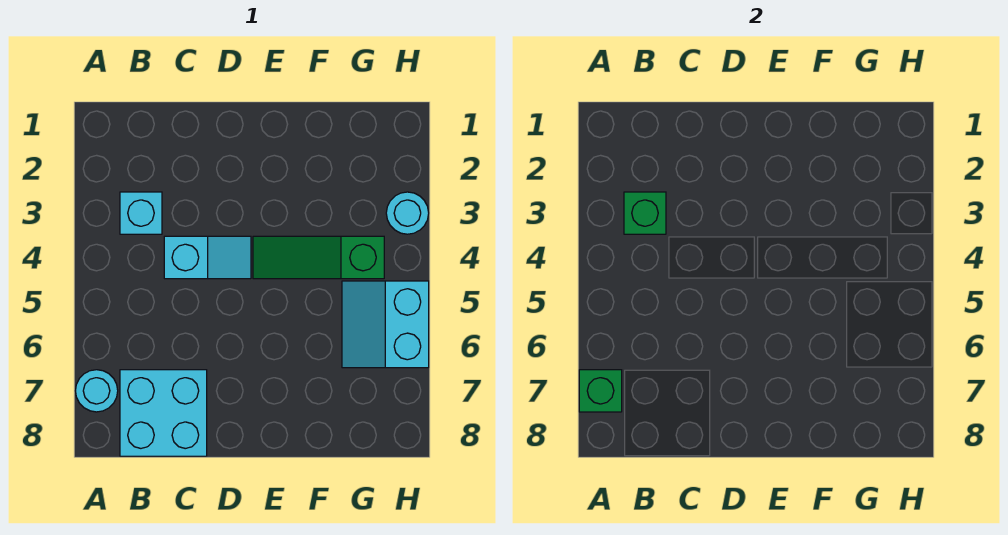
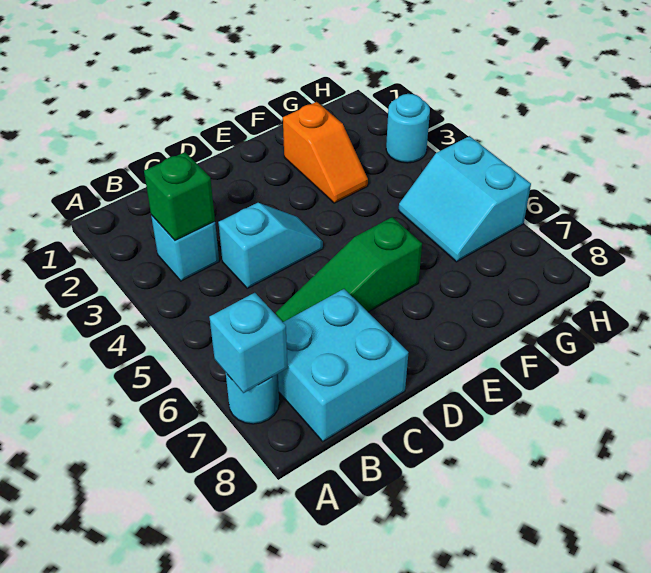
green 1x1 brick [579,370,622,412] -> cyan 1x1 brick [209,293,288,393]
green 1x3 slope [253,236,384,279] -> green 1x3 slope moved to [276,217,422,322]
none -> orange 1x2 slope [283,102,368,203]

